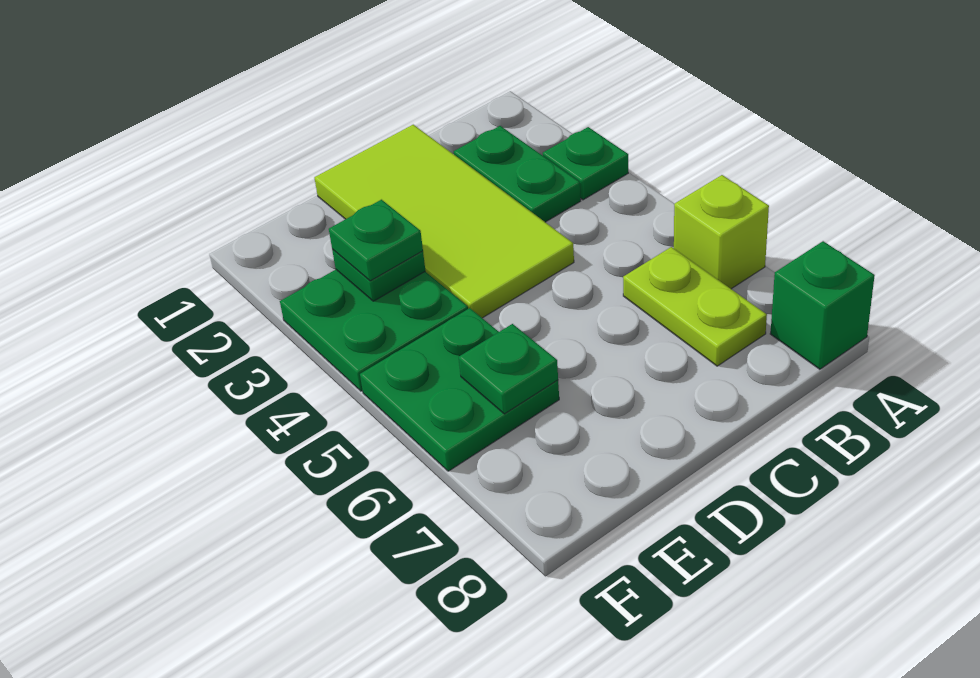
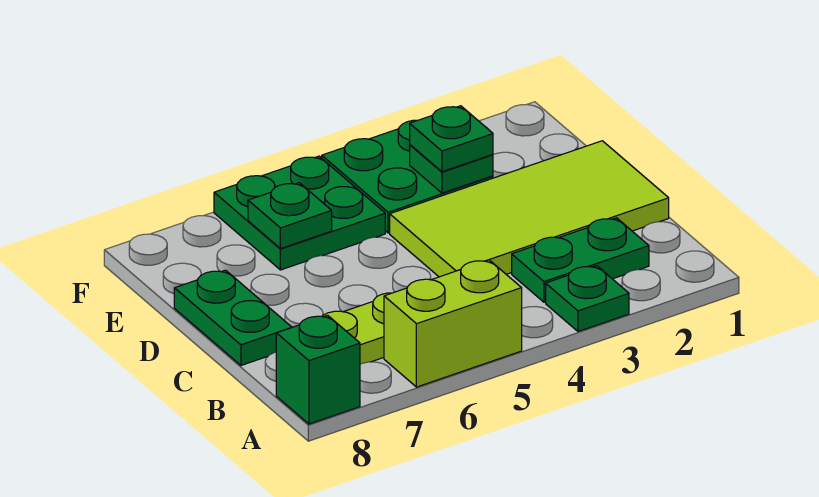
lime 1x1 brick [674,175,769,289] -> lime 1x2 brick [384,260,522,387]
none -> green 1x2 plate [174,270,292,365]

